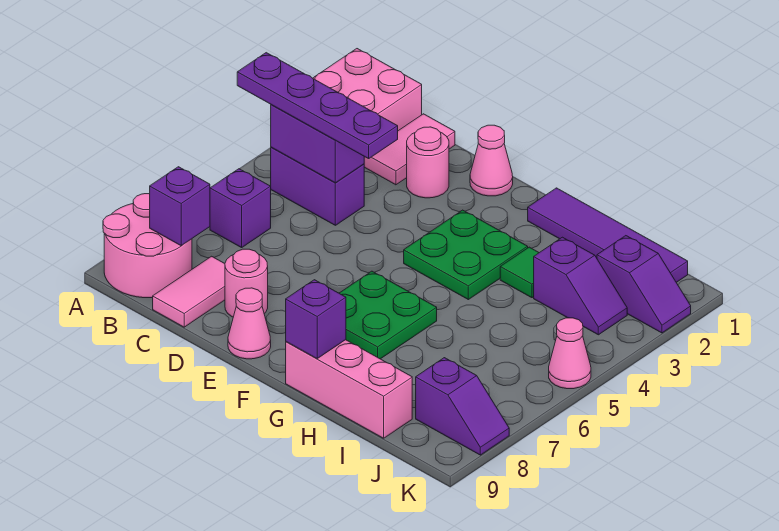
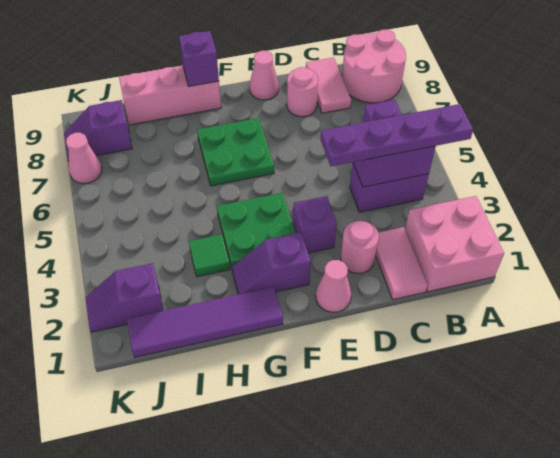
purple 1x1 brick [150,167,210,246] -> purple 1x1 brick moved to [293,196,337,253]
purple 1x2 slope [534,237,627,335] -> purple 1x2 slope moved to [232,232,311,294]
pink 1x1 cone [549,318,591,389] -> pink 1x1 cone moved to [66,133,102,183]

